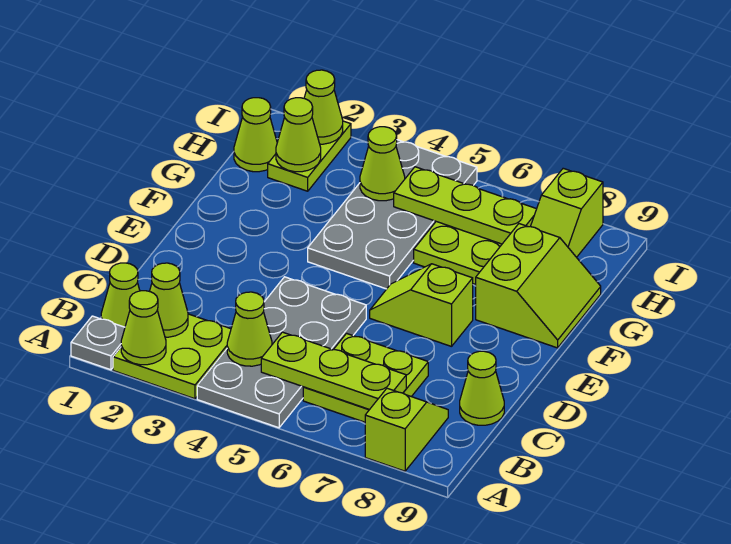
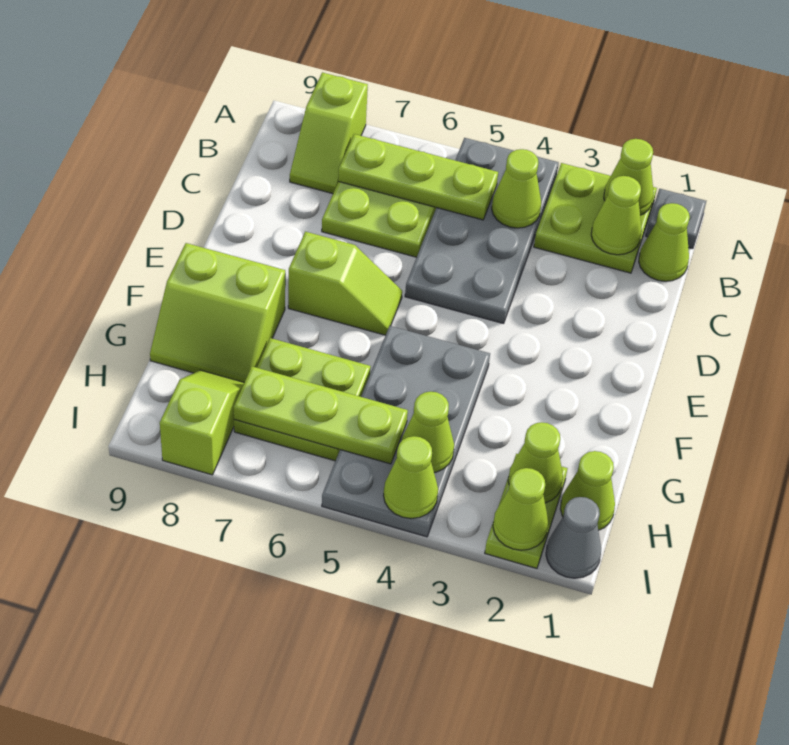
lime 1x1 cone [460,351,504,425] -> lime 1x1 cone moved to [384,436,438,518]
lime 2x2 slope [476,224,601,348] -> lime 2x2 slope turned to [150,243,285,382]
none -> grey 1x1 cone [546,497,601,578]

